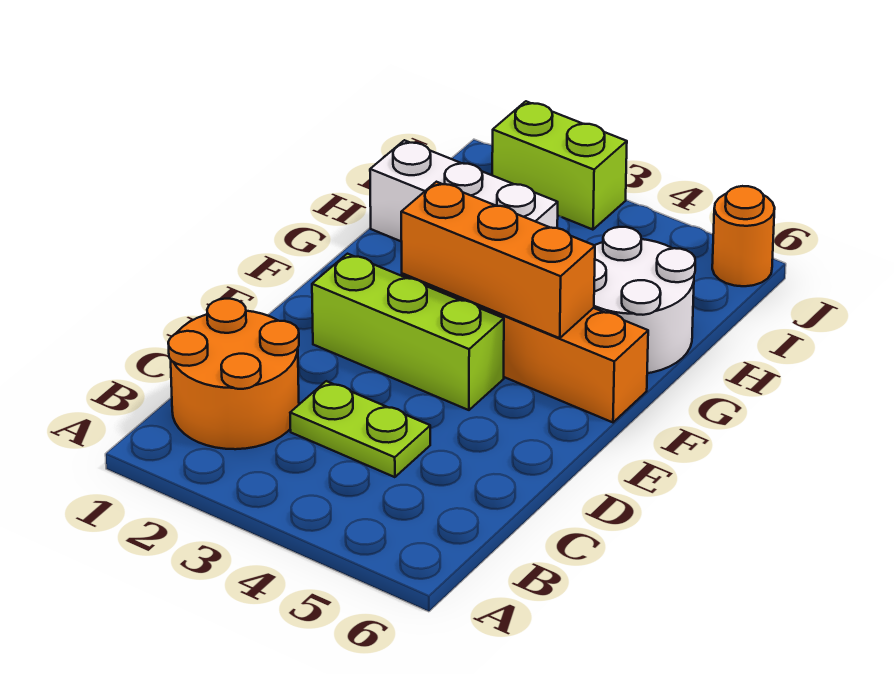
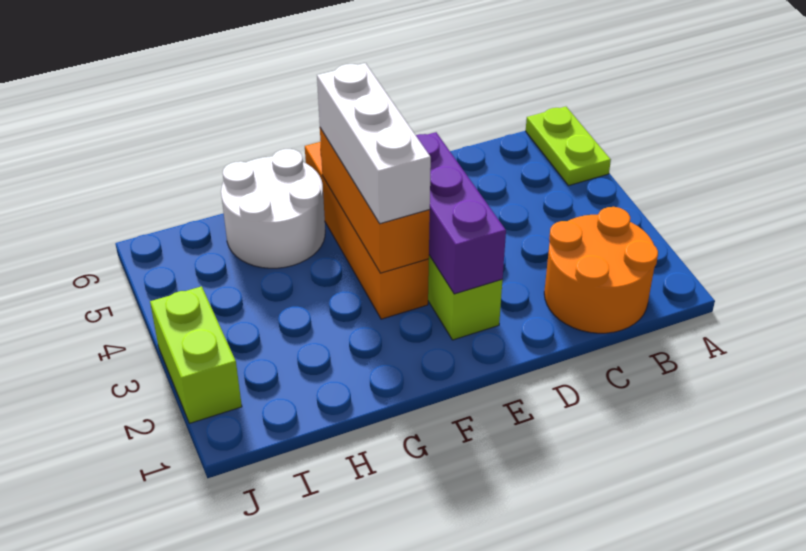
lime 1x2 plate [290,381,430,477] -> lime 1x2 plate moved to [526,107,611,186]
none -> purple 1x3 brick [416,132,506,294]
white 1x3 brick [370,140,558,242] -> white 1x3 brick moved to [317,63,431,224]
orange 1x1 round brick [712,186,775,286] -> none

